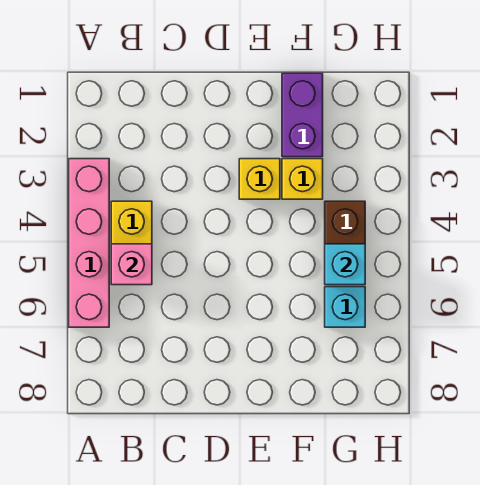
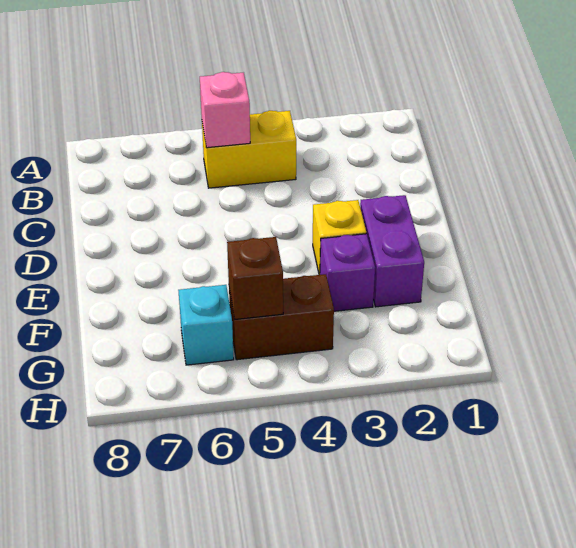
pink 1x4 brick [69,159,109,327] -> none
purple 1x2 brick [282,73,323,157] -> purple 1x2 brick turned to [360,195,424,307]
yellow 1x1 brick [282,159,323,199] -> purple 1x1 brick [320,234,375,311]
cyan 1x1 brick [325,244,365,285] -> brown 1x1 brick [227,237,283,319]

